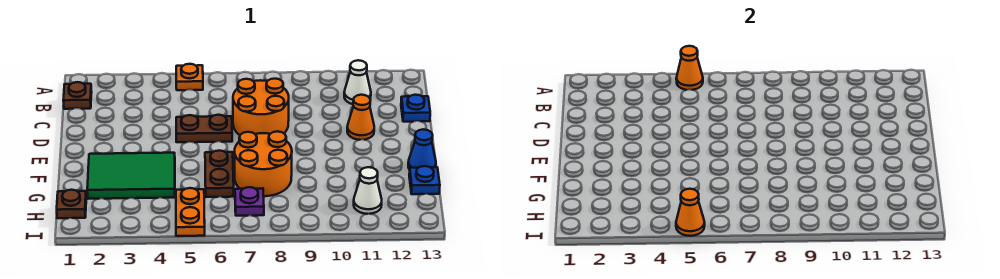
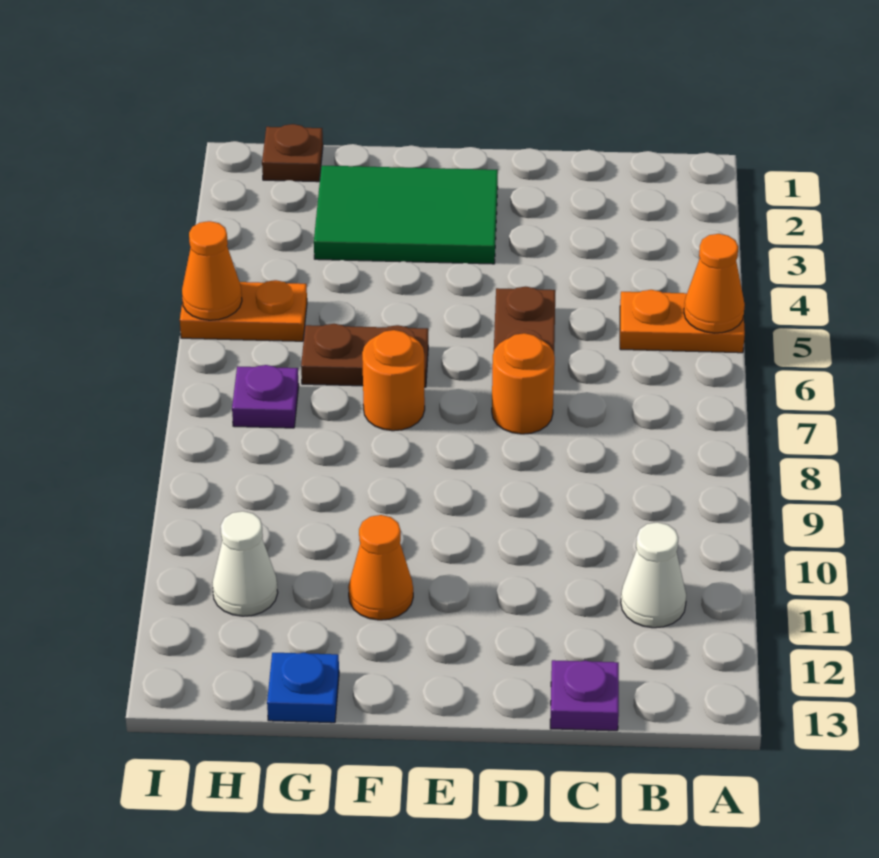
orange 1x1 plate [176,64,203,90] -> orange 1x2 plate [620,290,745,353]
brown 1x1 plate [63,82,92,109] -> none
orange 2x2 round brick [233,79,289,135] -> orange 1x1 round brick [492,333,555,434]
blue 1x1 plate [401,95,430,122] -> purple 1x1 plate [550,660,619,731]
orange 1x1 cone [347,95,374,140] -> orange 1x1 cone moved to [348,515,413,620]
green 2x3 tile [87,153,175,199] -> green 2x3 tile turned to [314,166,498,264]
orange 2x2 round brick [234,131,292,196] -> orange 1x1 round brick [362,330,425,431]
blue 1x1 cone [408,129,436,170] -> none

